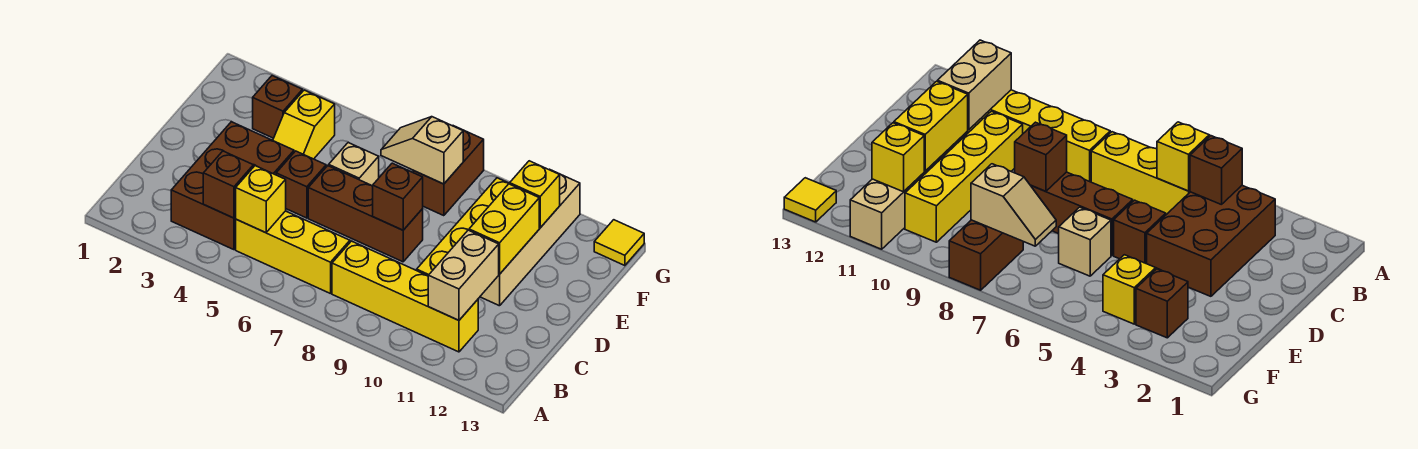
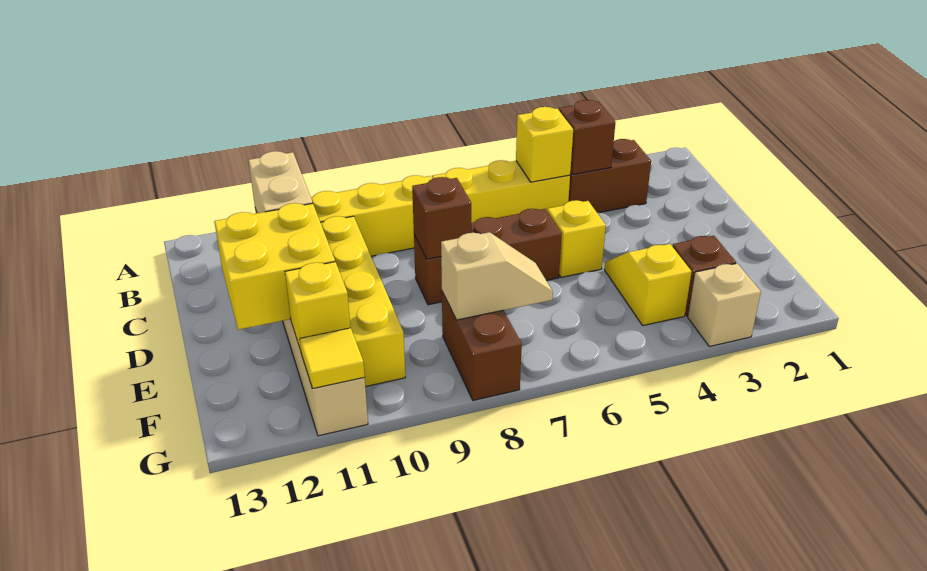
brown 2x3 brick [171,122,294,250] -> brown 1x2 brick [568,139,651,213]
brown 1x1 brick [276,151,326,218] -> yellow 1x1 brick [547,200,606,277]
yellow 1x2 brick [469,184,539,274] -> yellow 2x2 brick [214,203,335,330]
tan 1x1 brick [329,142,379,186] -> tan 1x1 brick moved to [688,264,761,346]
yellow 1x1 tile [594,220,644,266] -> yellow 1x1 tile moved to [300,328,365,389]

